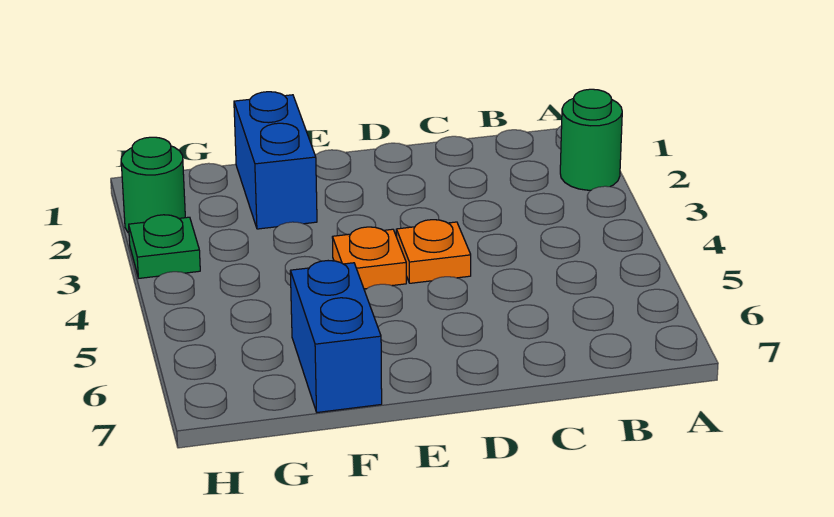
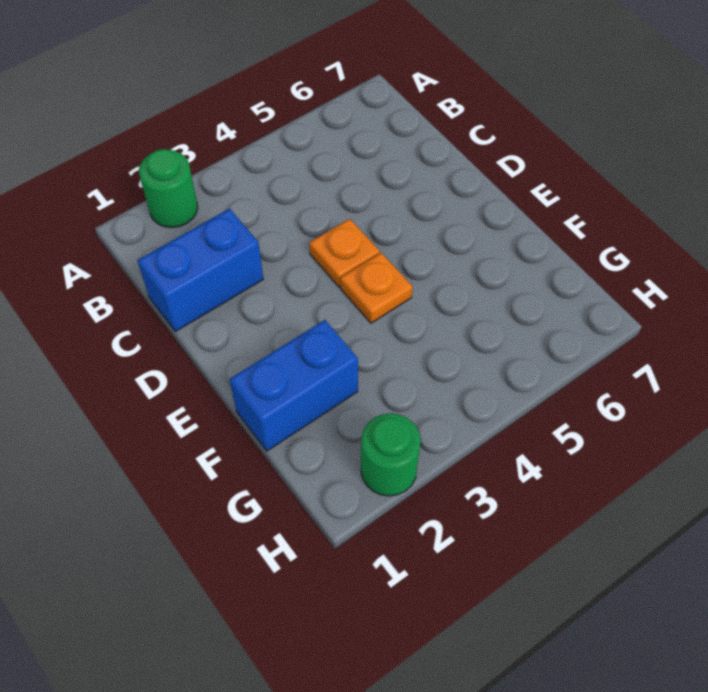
blue 1x2 brick [290,261,382,412] -> blue 1x2 brick moved to [137,209,263,331]
green 1x1 plate [129,215,200,278] -> none

